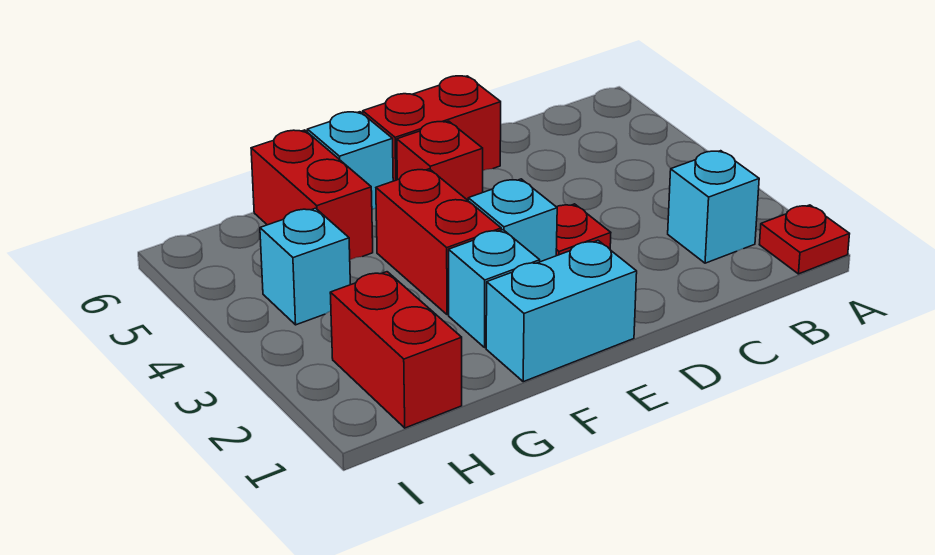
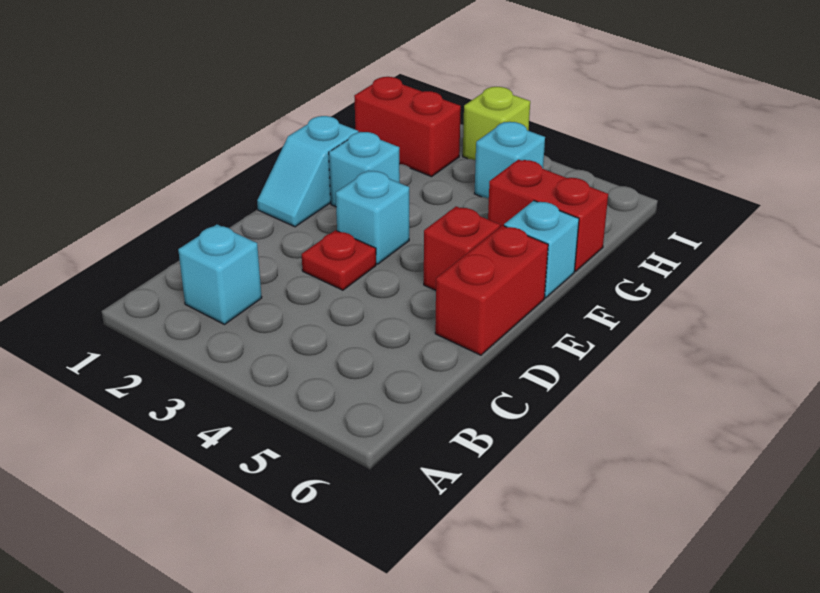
red 1x1 plate [759,205,849,274] -> none
cyan 1x2 brick [486,241,637,382] -> cyan 1x2 slope [257,116,358,227]
red 1x2 brick [376,169,501,315] -> none
none -> lime 1x1 brick [463,87,530,160]

